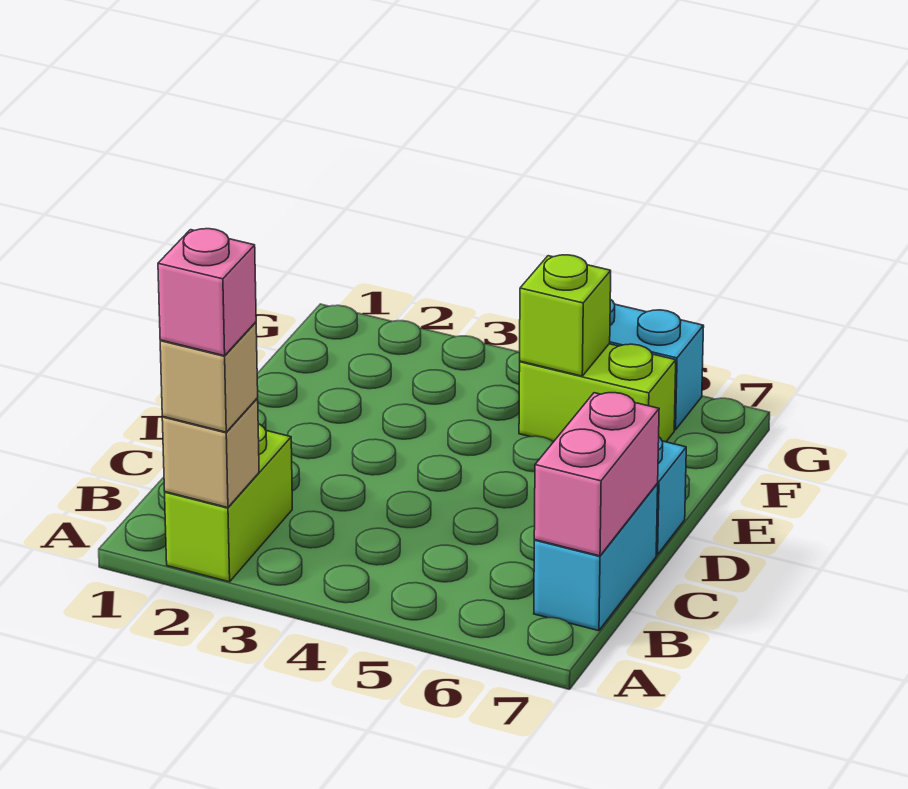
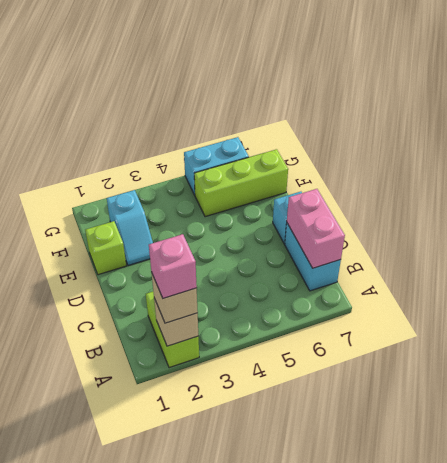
none -> cyan 1x2 slope [107,190,153,265]
lime 1x2 brick [519,344,676,442] -> lime 1x3 brick [194,149,288,217]
lime 1x1 brick [520,255,611,376] -> lime 1x1 brick moved to [85,221,126,275]

